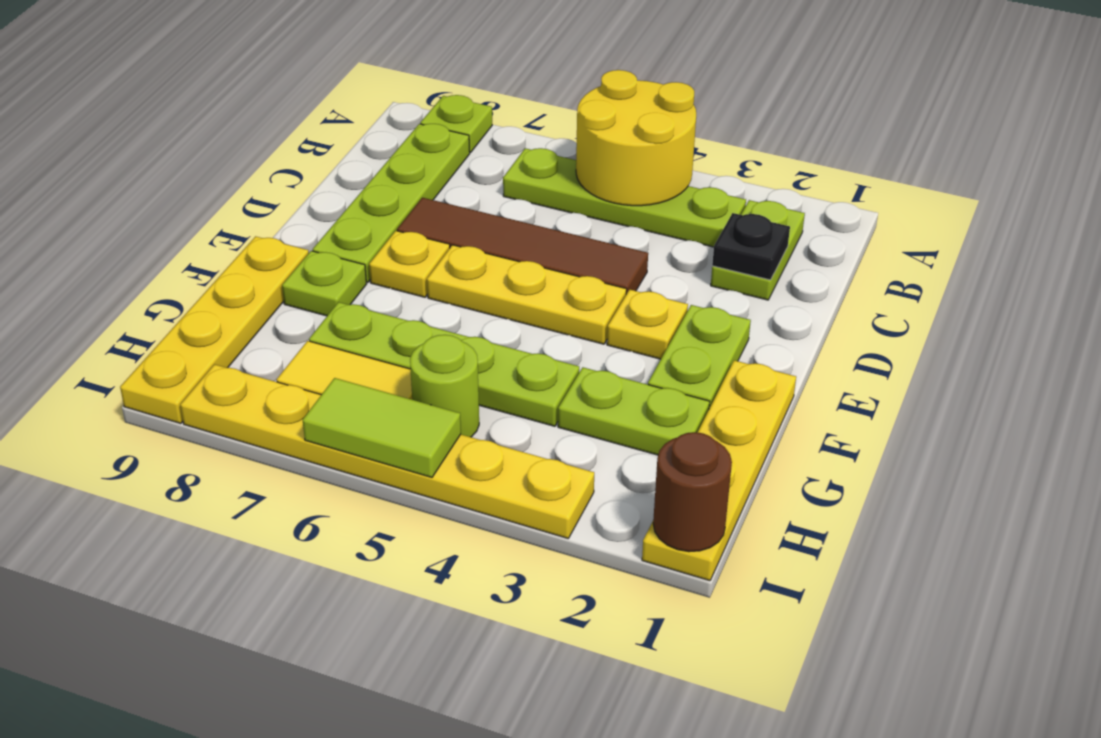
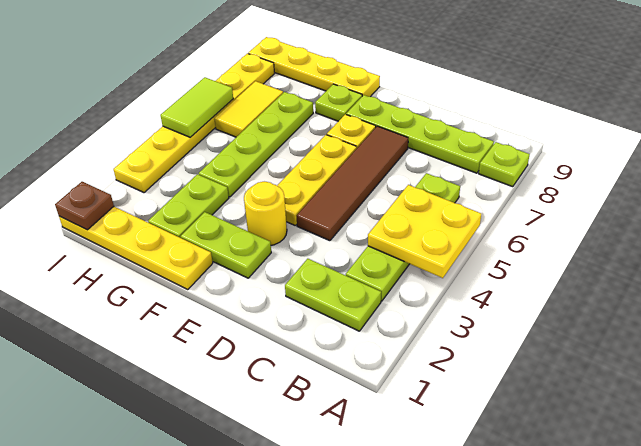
yellow 2x2 round brick [576,70,696,206] -> yellow 2x2 plate [368,185,481,278]
black 1x1 plate [712,213,790,280] -> none
yellow 1x1 plate [607,290,688,359] -> yellow 1x1 round brick [244,181,287,245]
lime 1x1 round brick [410,335,479,437] -> none
brown 1x1 round brick [653,432,732,552] -> brown 1x1 plate [55,182,114,230]

